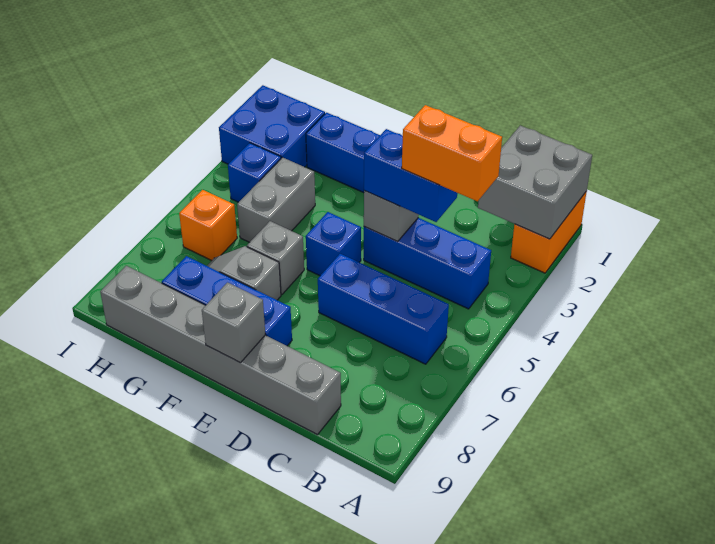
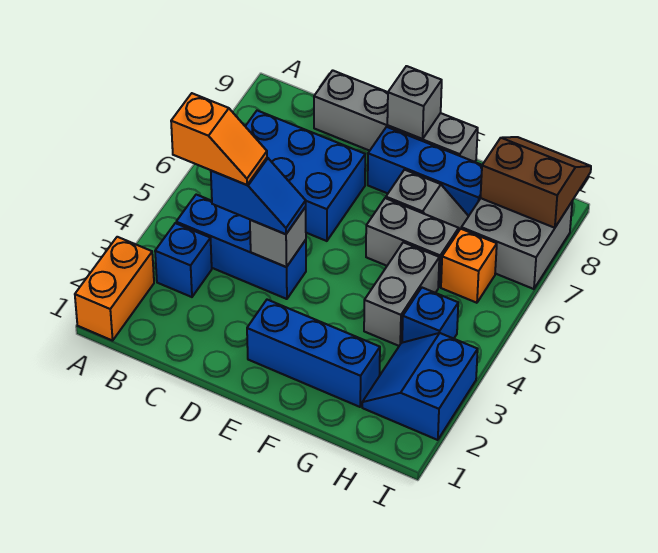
grey 2x2 brick [478,126,592,239] -> grey 2x2 brick moved to [461,198,572,289]
orange 1x2 brick [402,105,502,201] -> orange 1x2 slope [171,93,267,185]
blue 1x3 brick [318,254,449,364] -> blue 2x3 brick [245,111,365,241]
blue 1x2 brick [364,129,457,222] -> blue 1x2 slope [211,158,306,234]
grey 1x6 brick [100,266,341,435] -> grey 1x4 brick [314,70,478,162]
blue 1x1 brick [306,212,361,276] -> blue 1x1 brick moved to [155,223,212,297]
grey 1x1 brick [247,221,304,294] -> grey 1x2 brick [366,198,459,287]
blue 2x2 brick [219,85,325,167] -> blue 2x2 slope [362,333,478,440]
none -> brown 2x2 slope [481,137,591,228]

